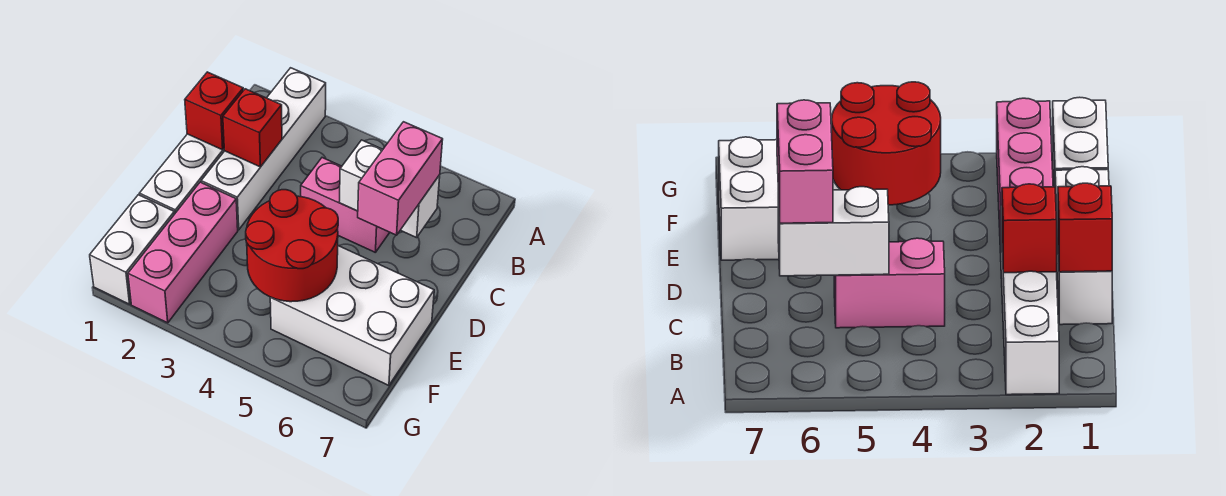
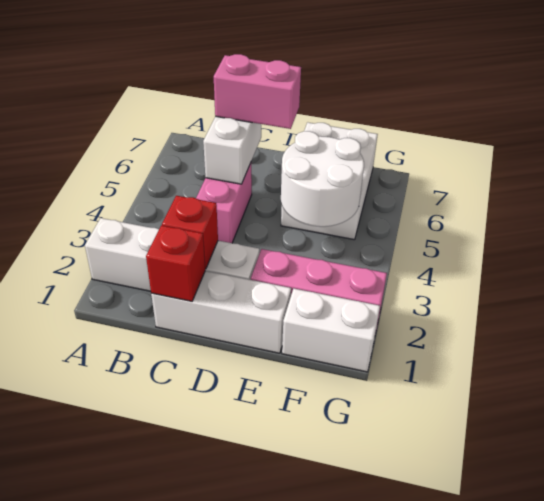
red 2x2 round brick [246,190,338,302] -> white 2x2 round brick [281,131,364,227]

